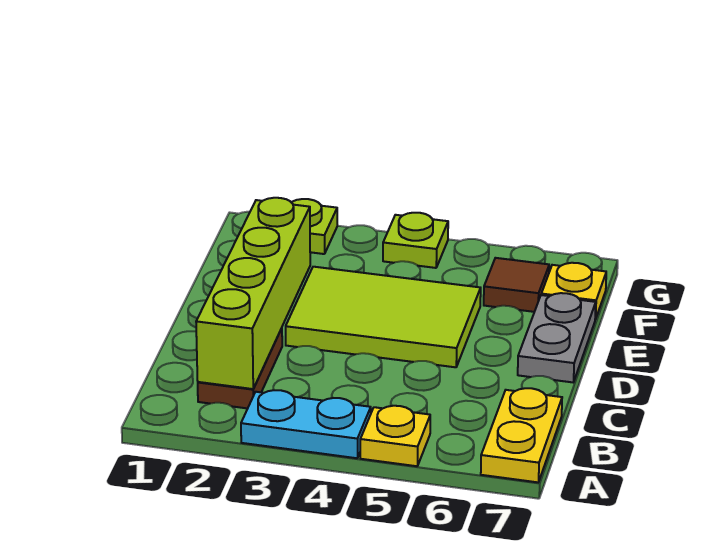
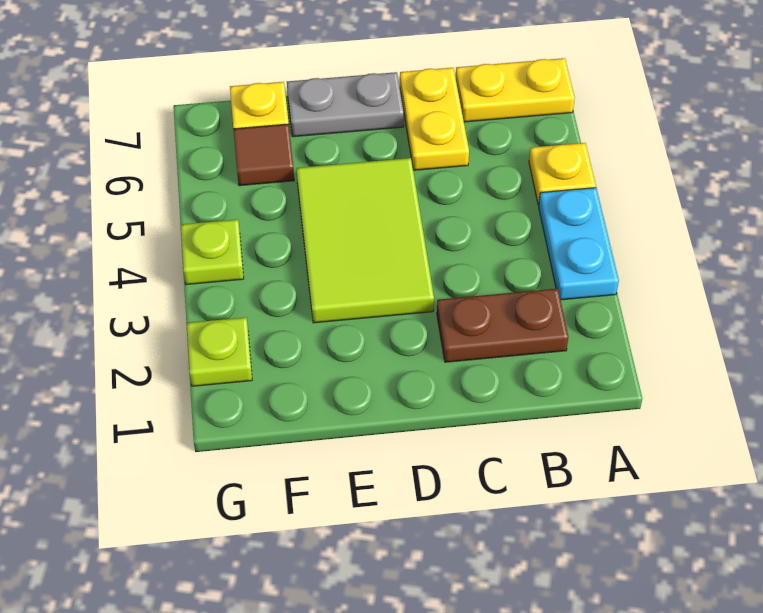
lime 1x4 brick [196,198,310,389] -> none
none -> yellow 1x2 plate [400,68,469,170]

